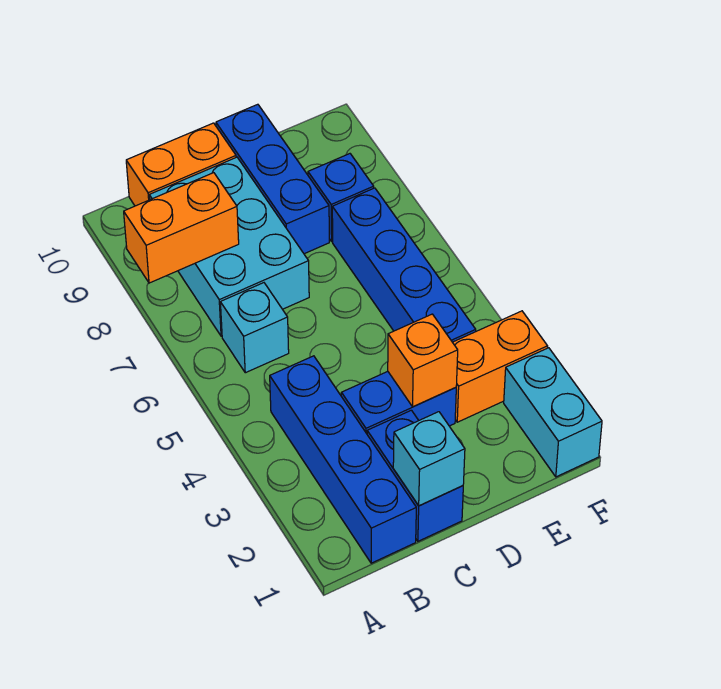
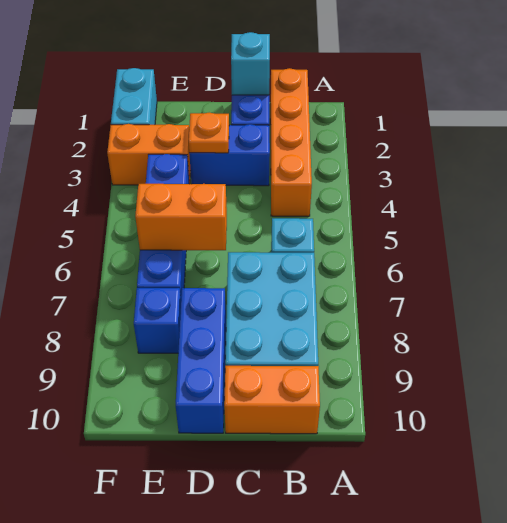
orange 1x2 brick [124,173,239,283] -> orange 1x2 brick moved to [135,184,227,250]
blue 1x4 brick [270,356,416,563] -> orange 1x4 brick [270,68,312,216]
orange 1x1 brick [388,314,458,407] -> orange 1x1 plate [189,113,229,153]

